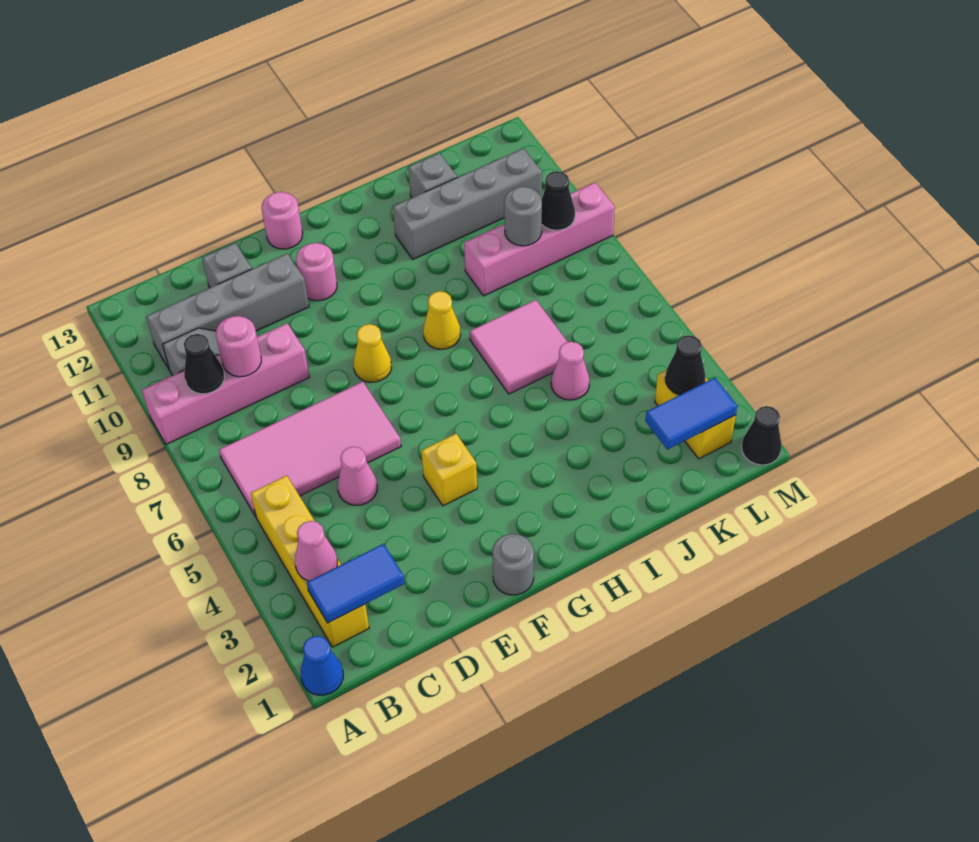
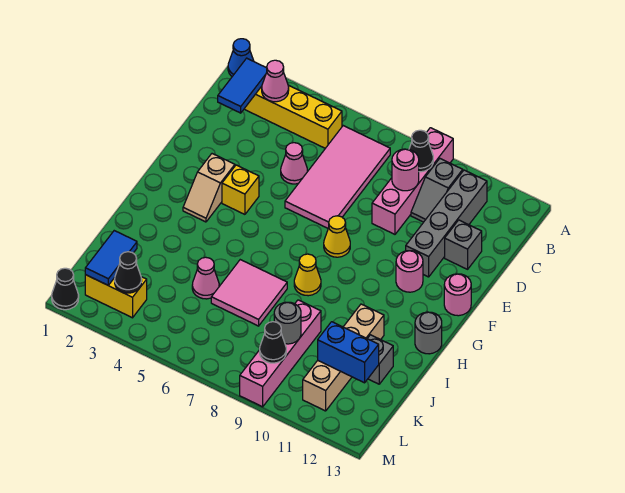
grey 1x1 round brick [492,534,534,595] -> grey 1x1 round brick moved to [415,312,442,354]
none -> tan 1x2 slope [183,154,235,222]
grey 1x4 brick [393,148,542,259] -> tan 1x4 brick [303,304,384,411]
none -> blue 1x2 brick [318,322,379,383]

